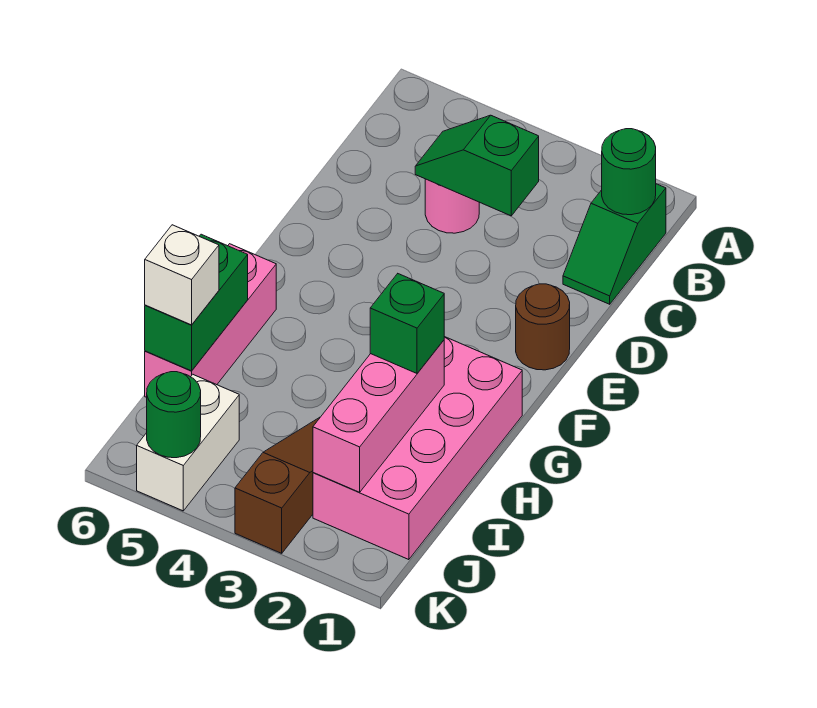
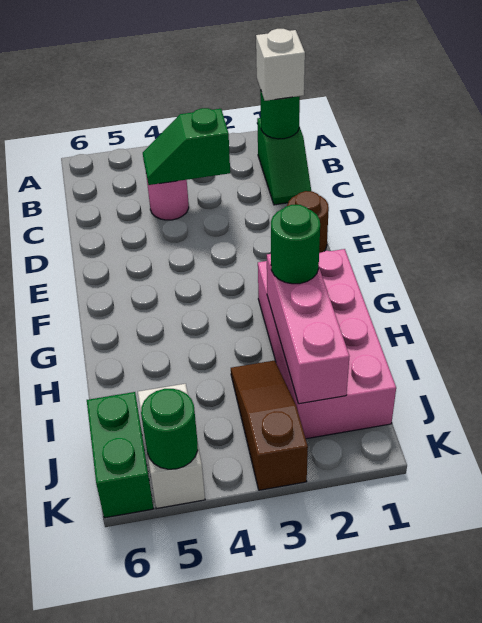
pink 1x3 brick [145,244,276,397] -> none
green 1x1 brick [370,274,444,373] -> green 1x1 round brick [271,205,320,284]
green 1x2 brick [145,234,248,371] -> green 1x2 brick moved to [87,392,154,518]
white 1x1 brick [145,225,219,325] -> white 1x1 brick moved to [256,29,305,101]

